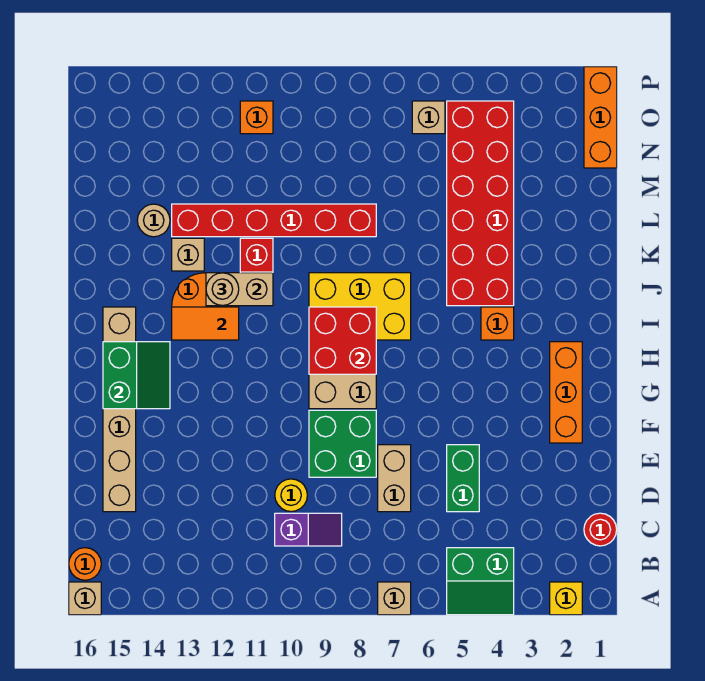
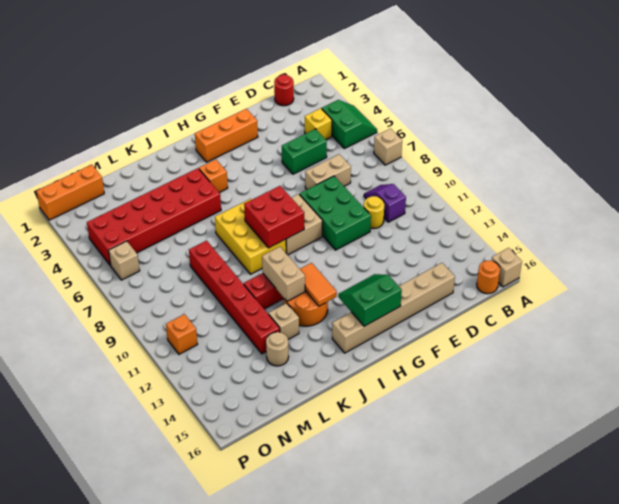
yellow 1x1 brick [550,582,582,615] -> yellow 1x1 brick moved to [305,108,332,139]
green 2x2 brick [309,410,376,477] -> green 2x3 brick [299,176,371,250]
tan 1x1 round brick [206,273,239,305] -> none

